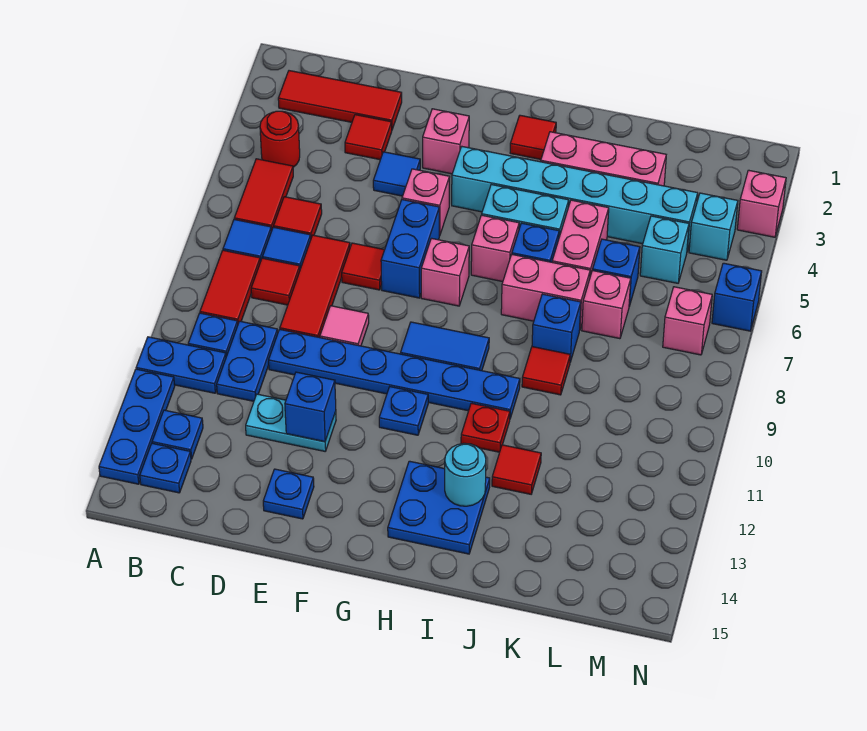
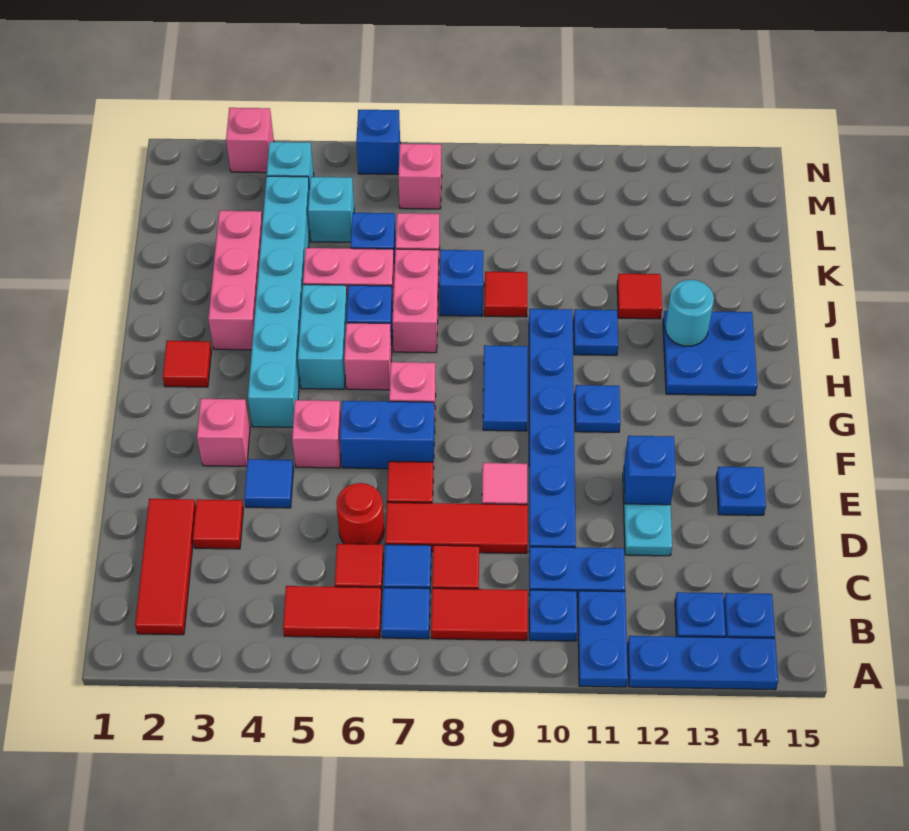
red 1x1 round brick [260,111,300,167] -> red 1x1 round brick moved to [336,483,384,544]
red 1x1 plate [461,403,510,452] -> blue 1x1 plate [574,309,618,355]

